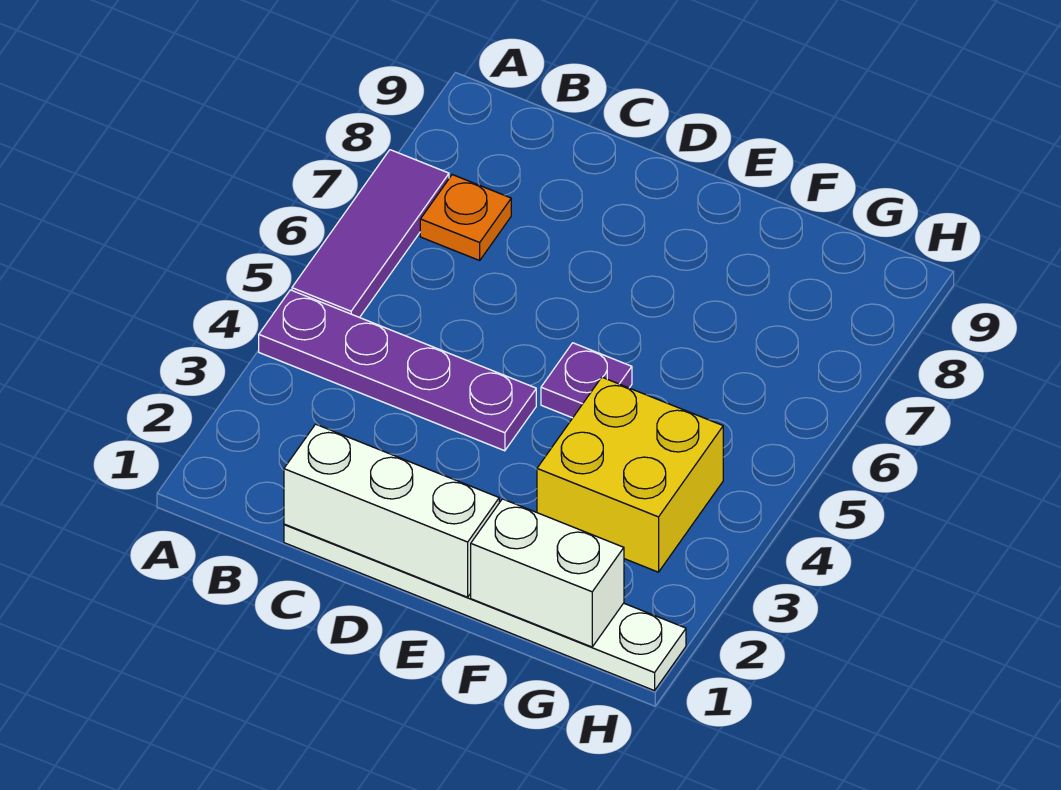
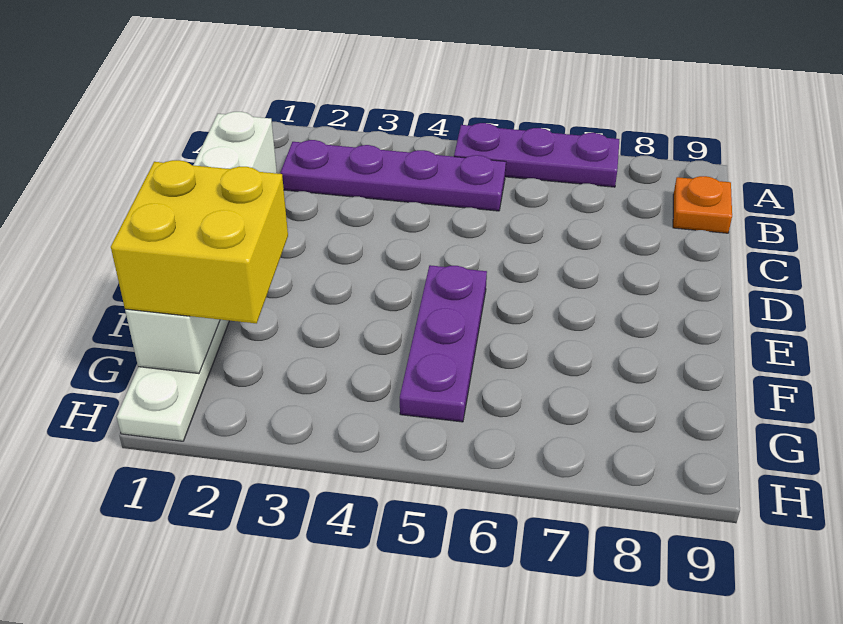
purple 1x4 plate [259,290,536,451] -> purple 1x4 plate turned to [280,140,506,211]
purple 1x3 tile [292,150,449,318] -> purple 1x3 plate [454,123,619,187]
orange 1x1 plate [420,175,511,260] -> orange 1x1 plate moved to [673,176,732,233]
purple 1x1 plate [541,343,632,418] -> purple 1x3 plate [400,265,487,422]
yellow 2x2 brick [537,377,723,572] -> yellow 2x2 brick moved to [111,160,288,323]

